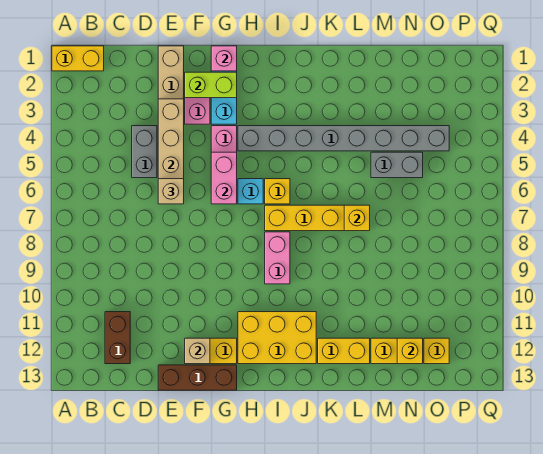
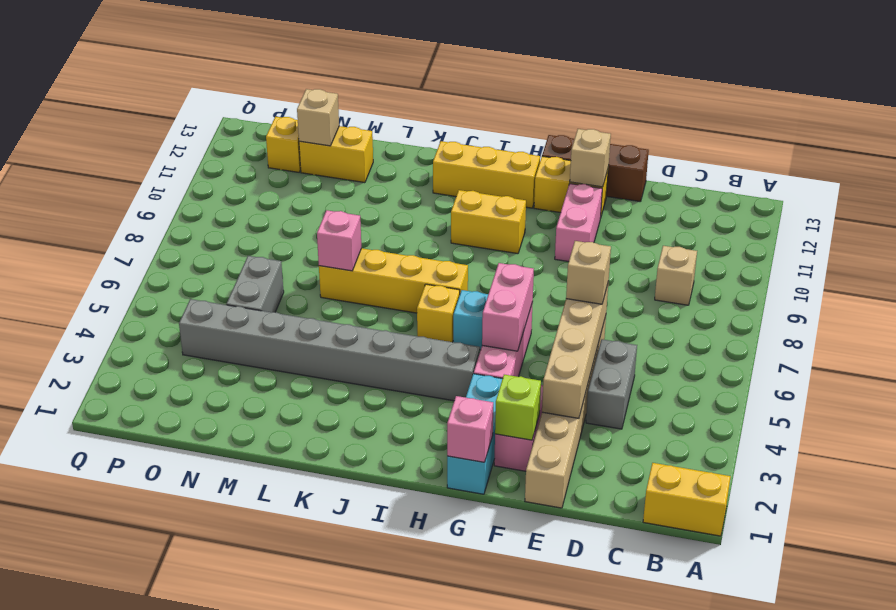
none -> tan 1x1 brick [655,246,697,305]
brown 1x2 brick [105,312,130,364] -> none
lime 1x2 brick [185,72,237,98] -> lime 1x1 brick [495,375,541,440]
yellow 2x3 brick [238,312,316,364] -> yellow 1x3 brick [433,141,540,208]
pink 1x2 brick [265,232,290,284] -> pink 1x2 brick moved to [555,184,602,262]
yellow 1x2 brick [318,338,370,364] -> yellow 1x2 brick moved to [451,190,526,254]
yellow 1x1 brick [344,205,370,231] -> pink 1x1 brick [317,210,361,271]
grey 1x2 brick [371,152,423,178] -> grey 1x2 brick turned to [226,256,284,312]
yellow 1x1 brick [397,338,423,364] -> tan 1x1 brick [297,89,339,146]

